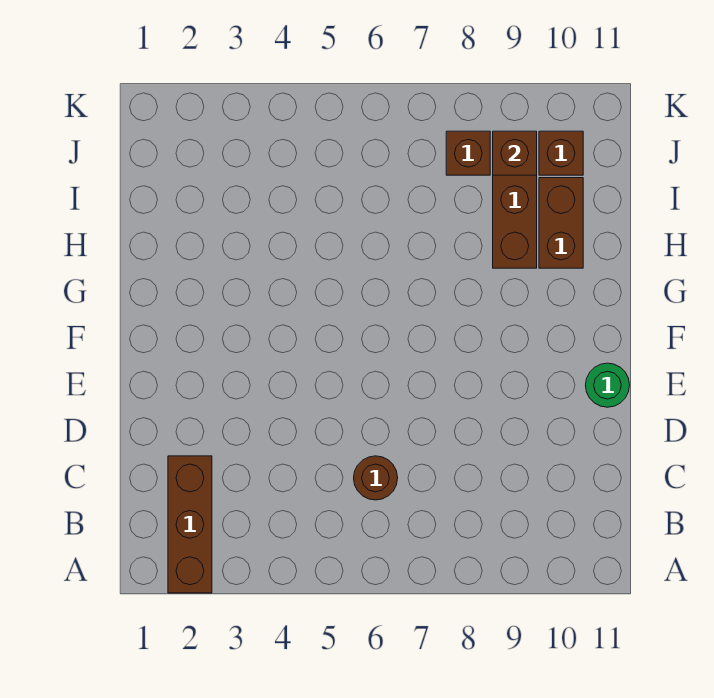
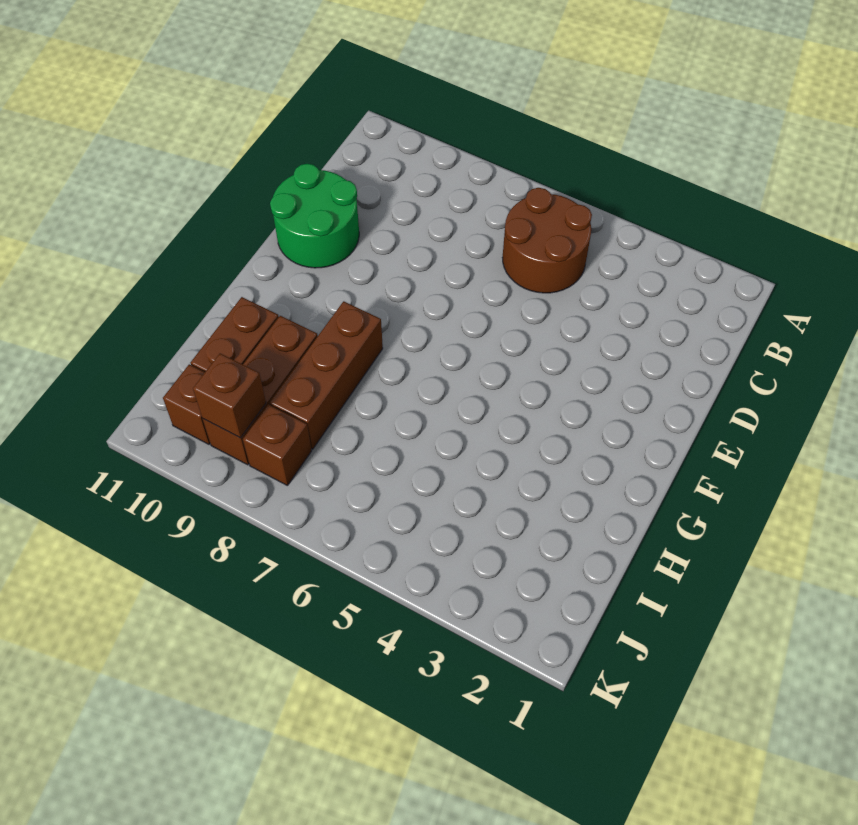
brown 1x3 brick [168,456,212,593] -> brown 1x3 brick moved to [270,301,383,449]
brown 1x1 round brick [354,456,398,500] -> brown 2x2 round brick [502,188,592,293]
green 1x1 round brick [585,363,630,407] -> green 2x2 round brick [270,164,359,268]

